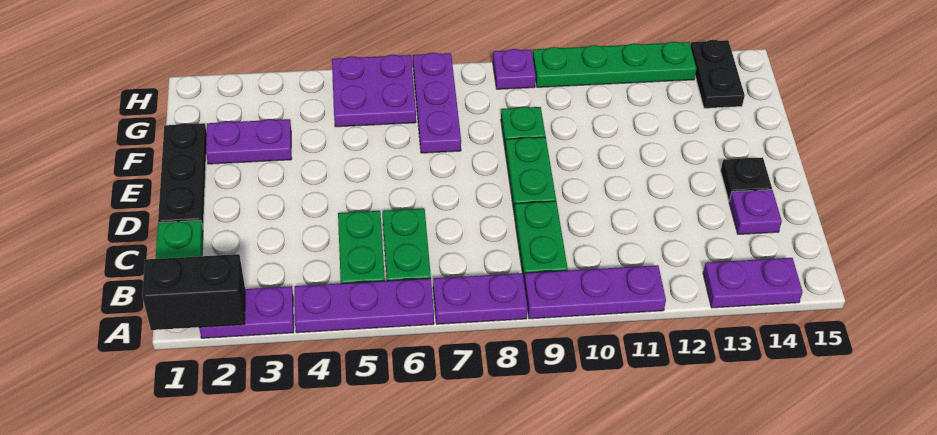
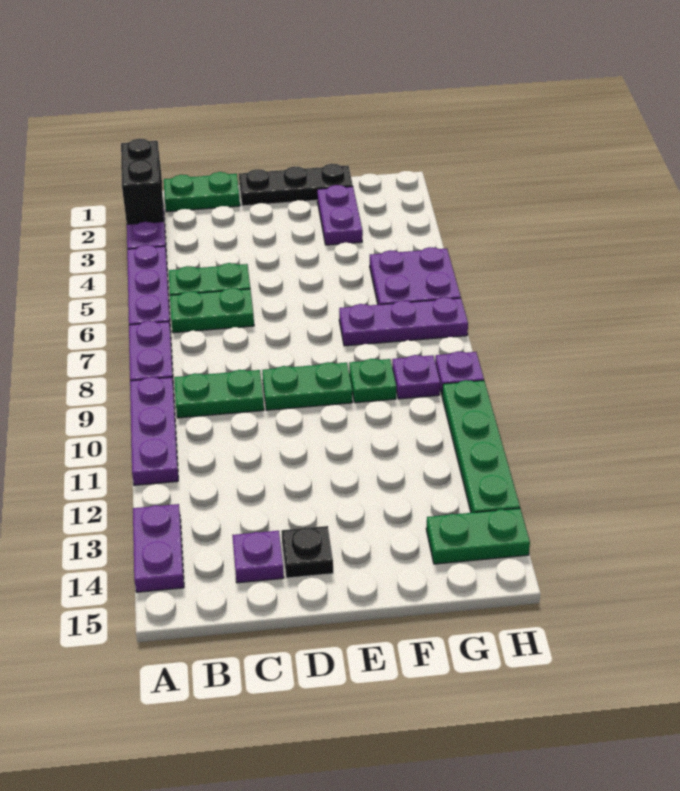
none -> purple 1x1 plate [392,355,440,399]
black 1x2 plate [691,40,745,108] -> green 1x2 plate [426,508,530,564]

